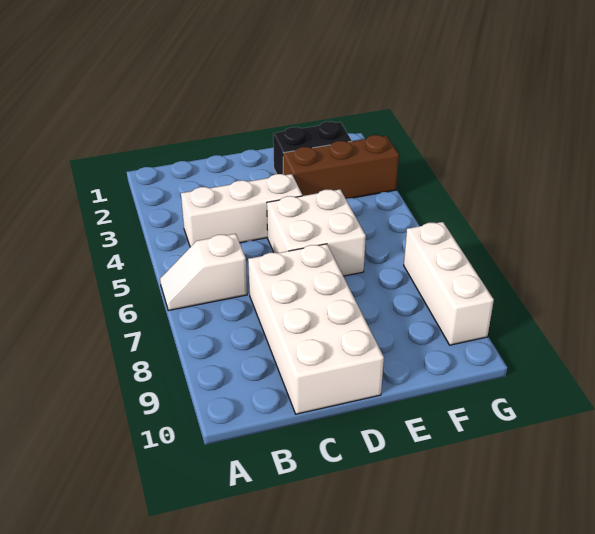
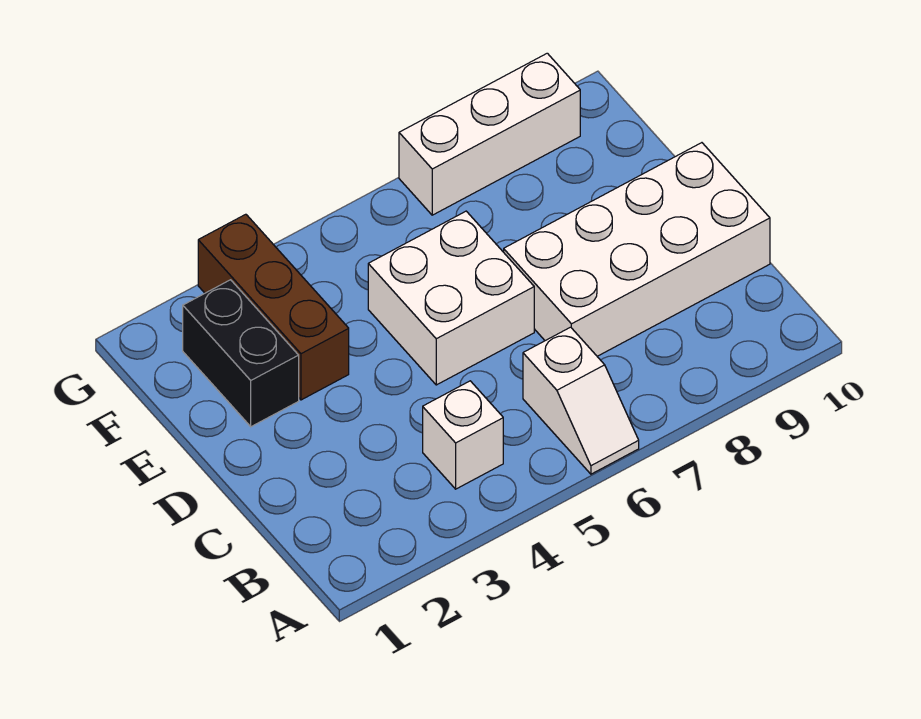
white 1x3 brick [181,174,302,247] -> white 1x1 brick [423,381,503,489]

